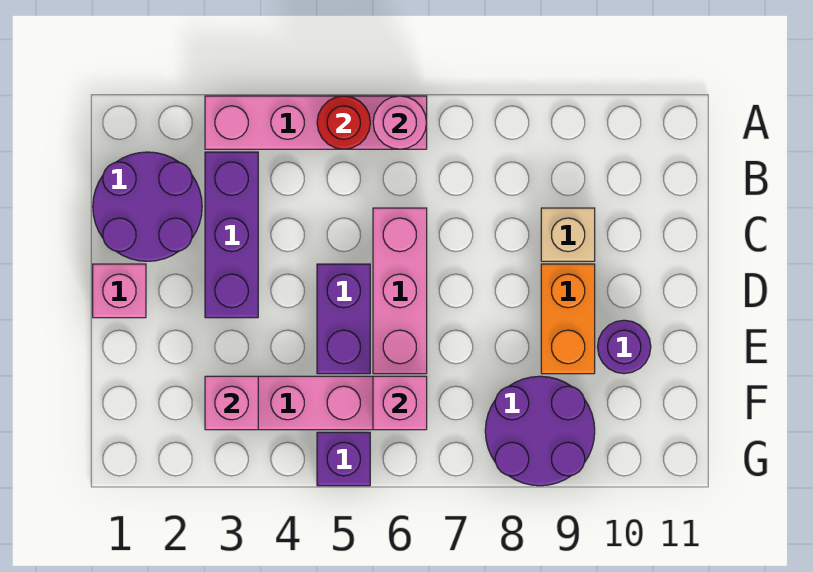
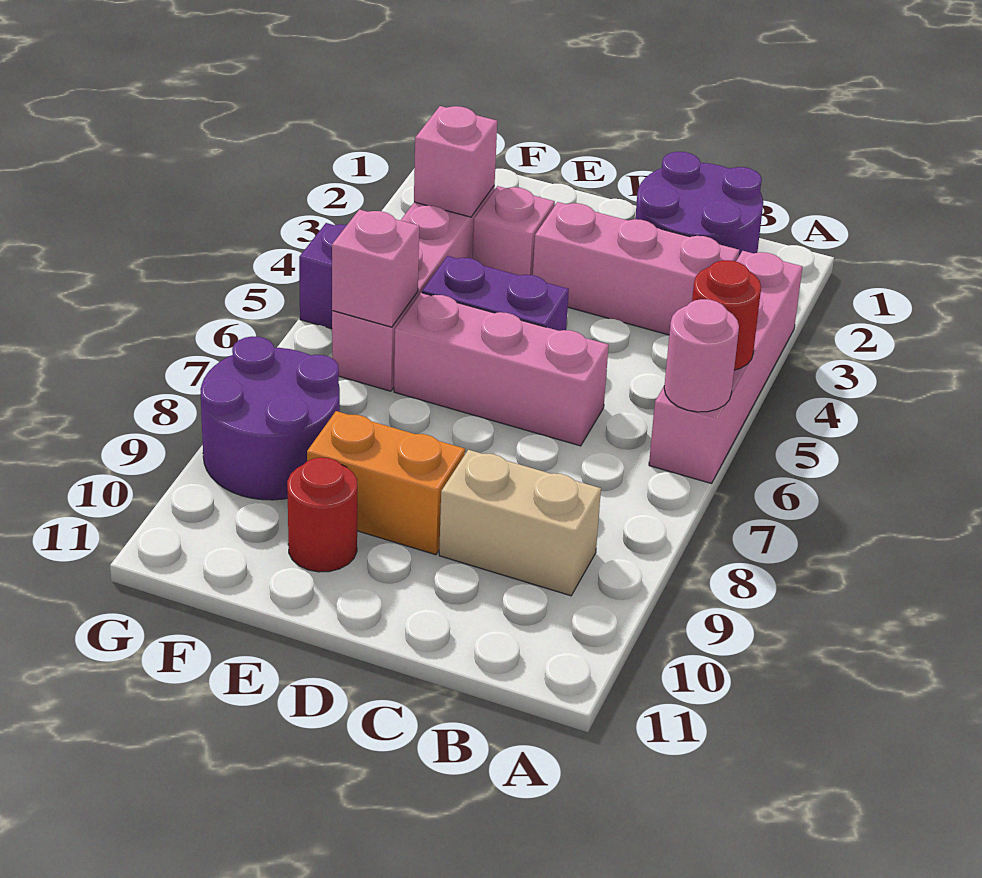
purple 1x3 brick [205,152,258,318] -> pink 1x3 brick [533,202,739,335]
tan 1x1 brick [541,208,595,261] -> tan 1x2 brick [439,450,601,596]
pink 1x1 brick [93,264,146,318] -> pink 1x1 brick moved to [473,186,555,276]
purple 1x1 round brick [598,320,651,374] -> red 1x1 round brick [287,457,357,572]

